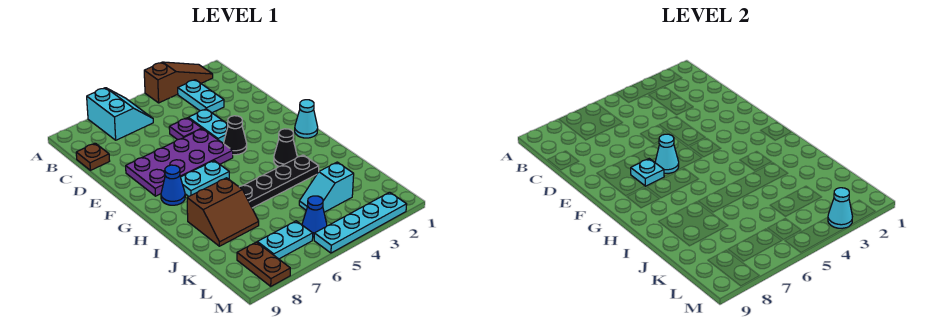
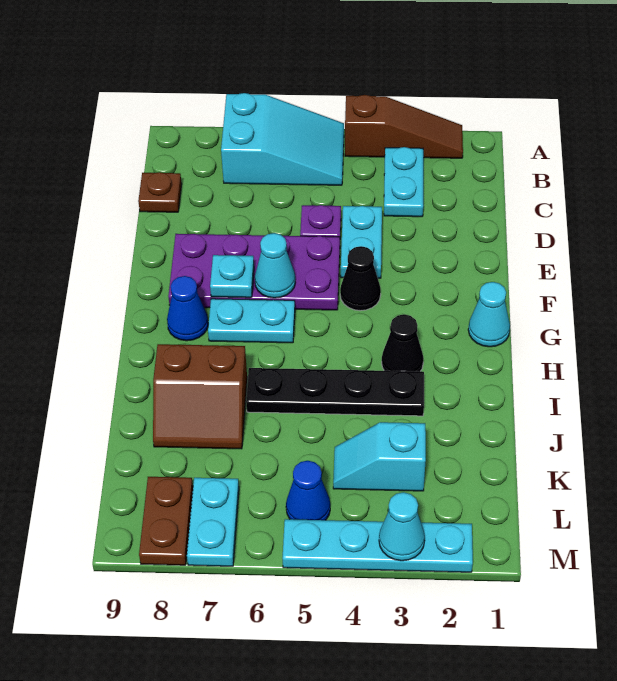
cyan 2x2 slope [87,88,153,140] -> cyan 2x3 slope [221,93,344,185]
cyan 1x2 plate [257,221,313,259] -> cyan 1x2 plate turned to [187,478,239,566]

